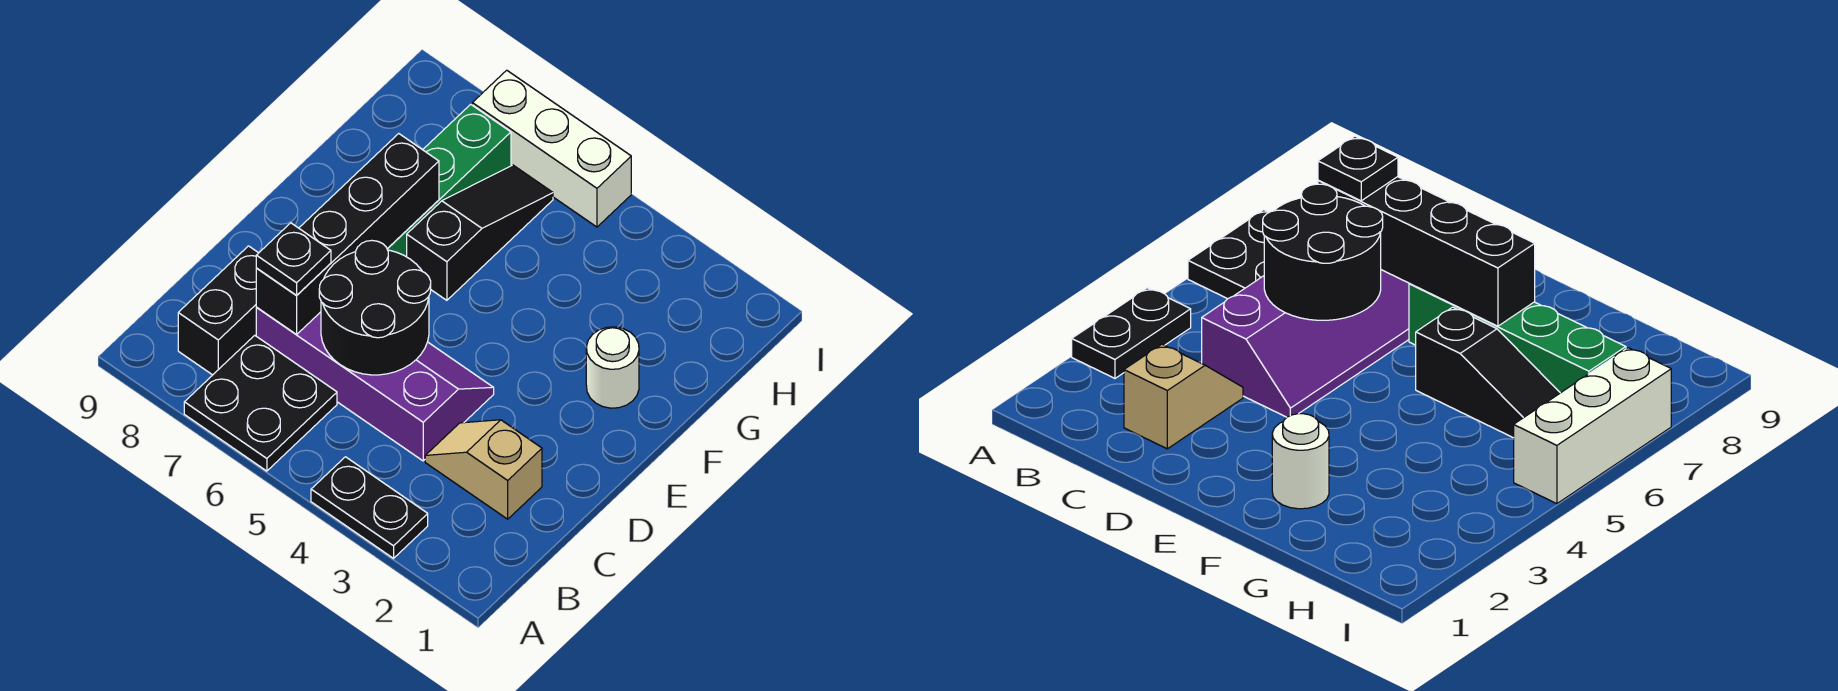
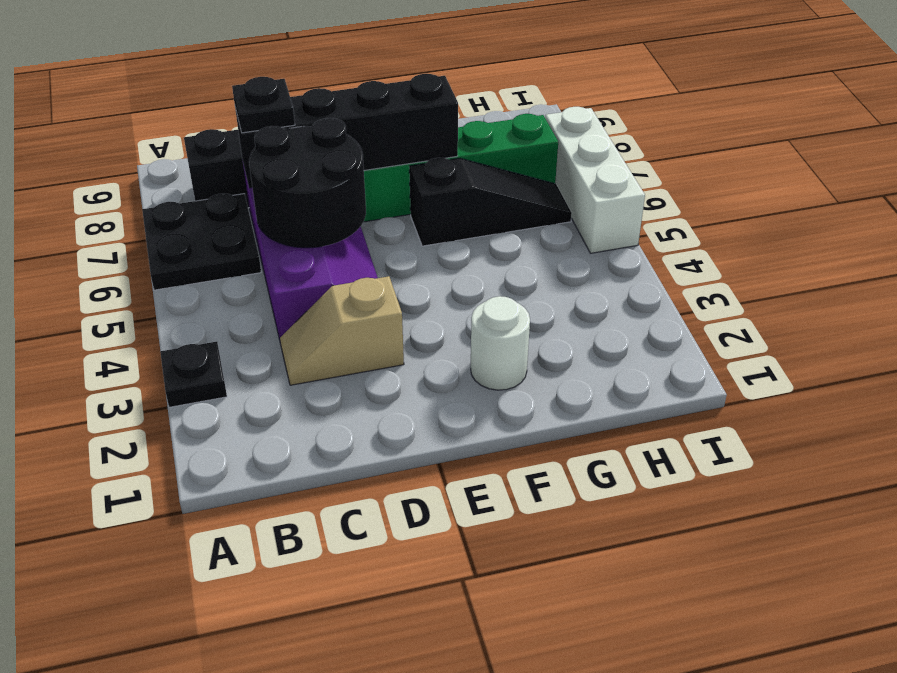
black 1x2 plate [311,457,428,558] -> black 1x1 plate [160,342,227,407]
tan 1x2 slope [425,420,542,519] -> tan 1x2 slope turned to [280,276,404,385]

